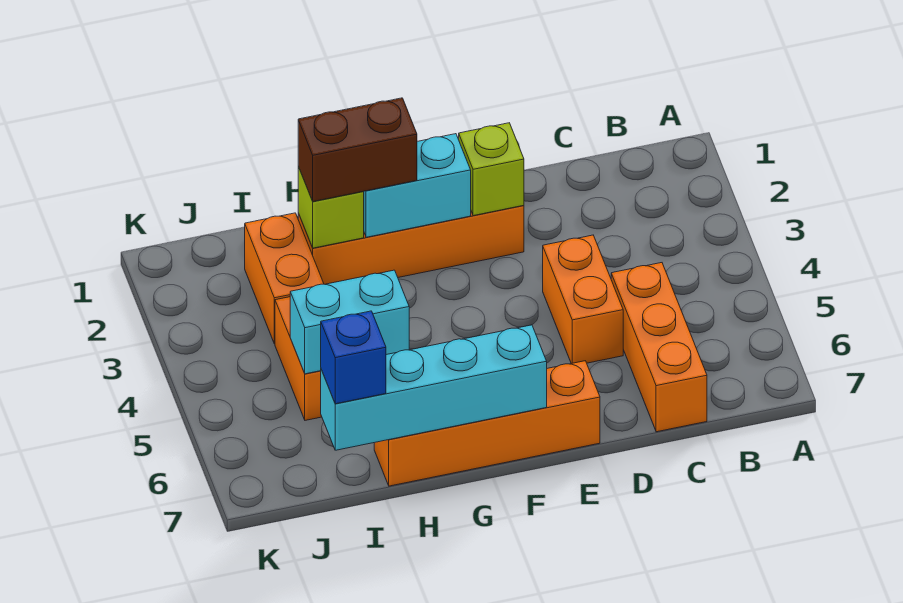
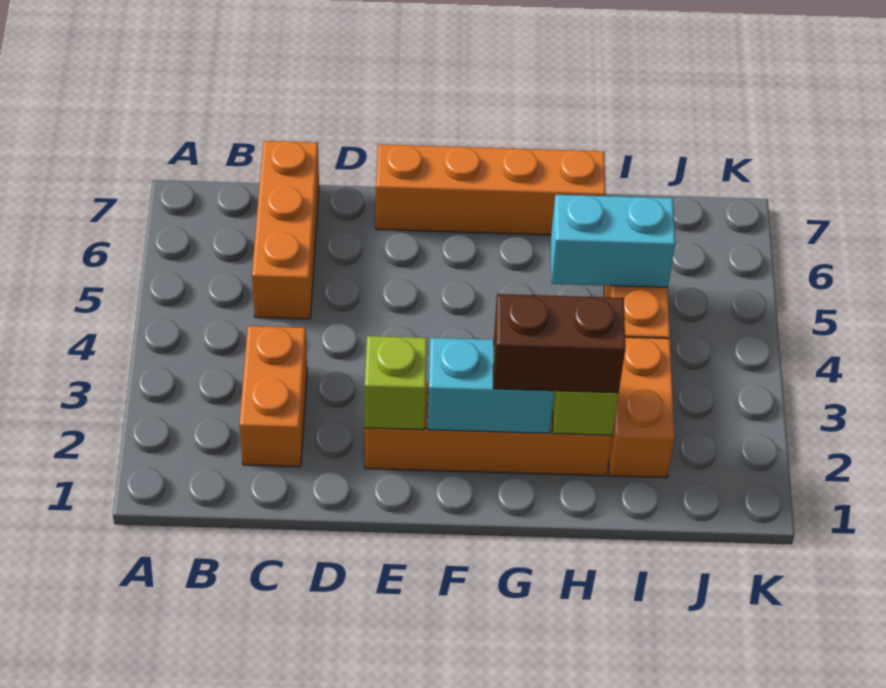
orange 1x2 brick [543,235,623,364] -> orange 1x2 brick moved to [239,326,307,467]
cyan 1x4 brick [321,325,547,450] -> none
blue 1x1 brick [321,311,386,404] -> none

